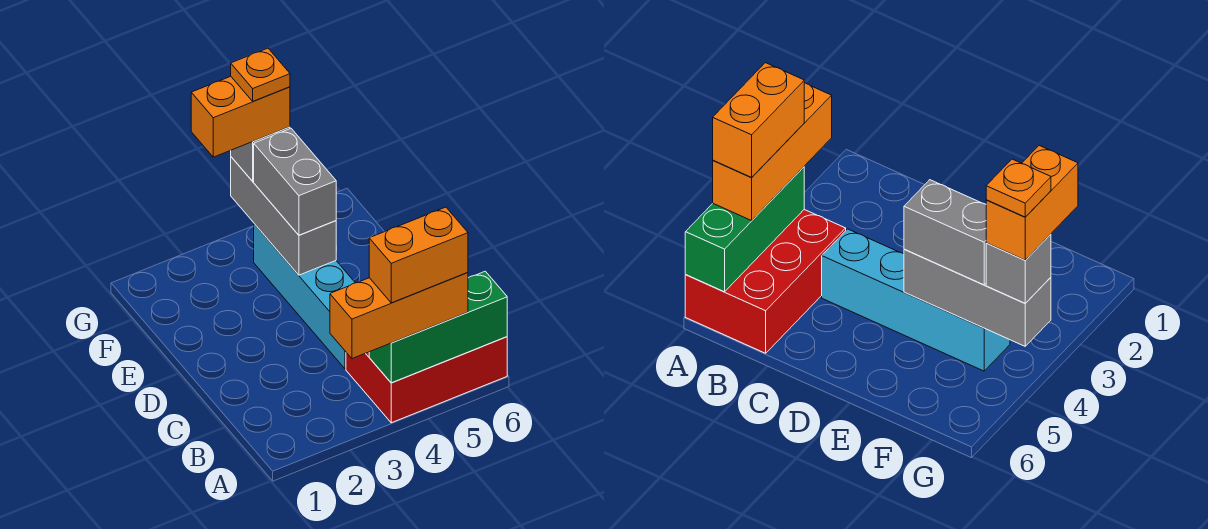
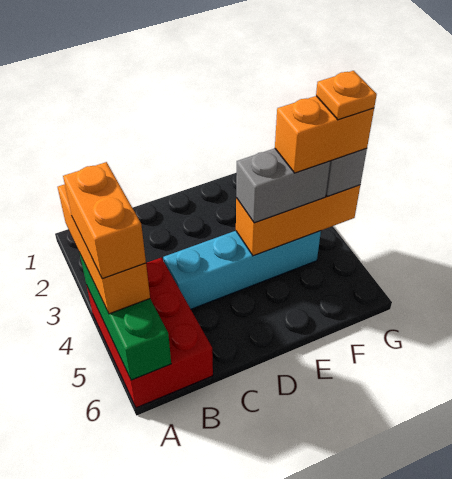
grey 1x3 brick [231,157,336,275] -> orange 1x3 brick [236,185,360,256]
orange 1x2 brick [191,76,290,157] -> orange 1x2 brick turned to [275,96,374,173]

